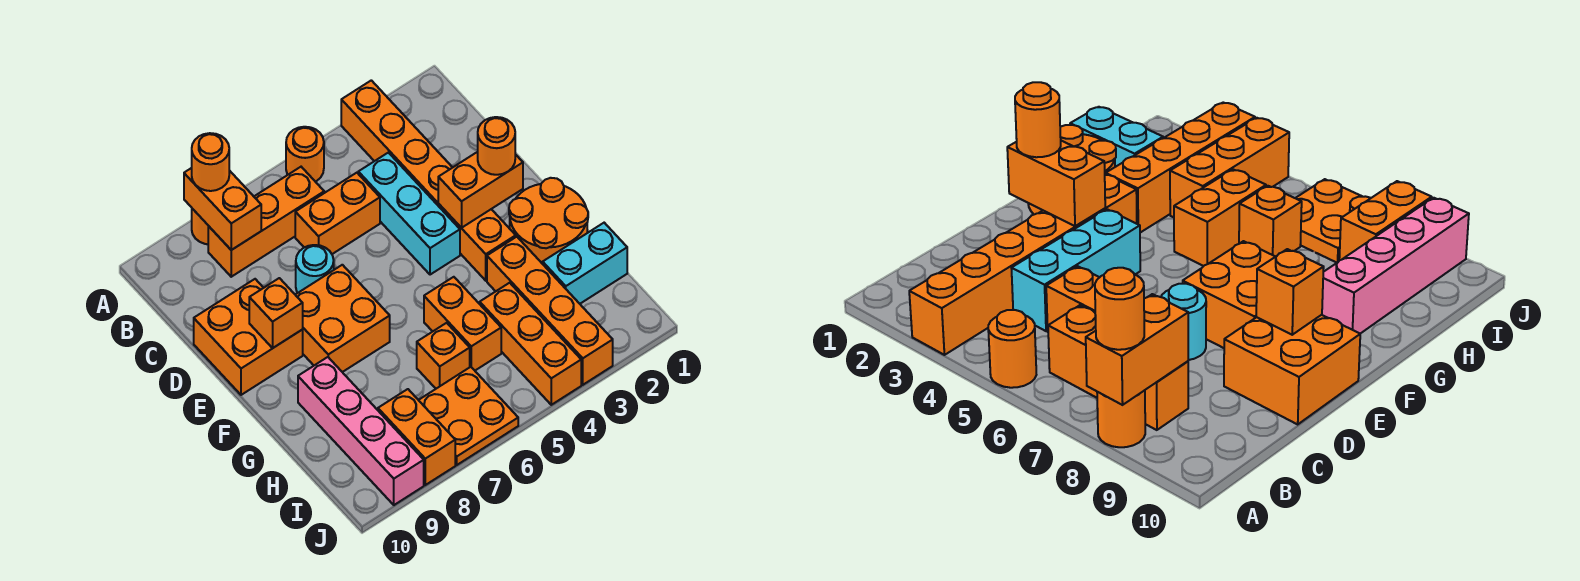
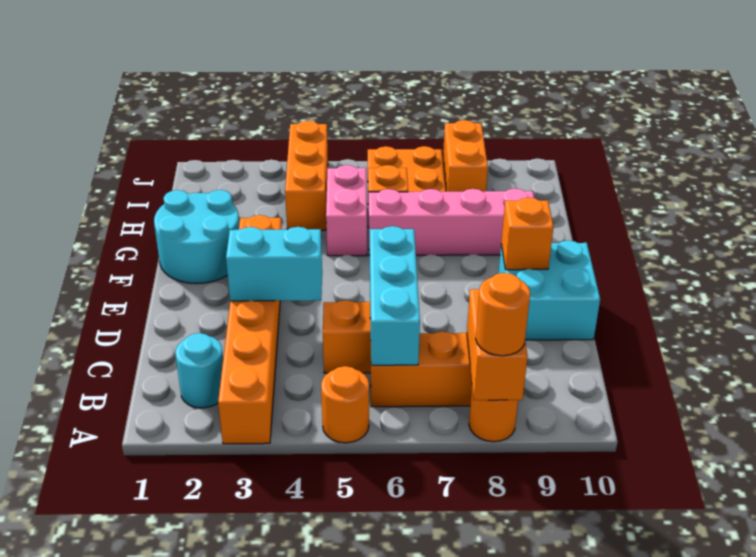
cyan 1x3 brick [358,153,460,275] -> cyan 1x3 brick moved to [370,226,420,365]
cyan 1x1 round brick [296,245,334,293] -> cyan 1x1 round brick moved to [175,333,223,408]
orange 2x2 brick [194,279,303,395] -> cyan 2x2 brick [499,240,600,340]
orange 1x2 brick [438,152,523,228] -> none
orange 1x1 round brick [478,117,515,175] -> none
orange 2x2 brick [296,265,390,372] -> none
orange 2x2 round brick [509,178,588,264] -> cyan 2x2 round brick [154,190,239,284]
orange 1x4 brick [487,237,613,385] -> none
orange 1x2 brick [424,277,501,370] -> pink 1x2 brick [326,165,367,256]
pink 1x4 brick [298,357,424,505] -> pink 1x4 brick turned to [369,189,534,256]
cyan 1x2 brick [543,223,627,304] -> cyan 1x2 brick moved to [226,227,322,301]

